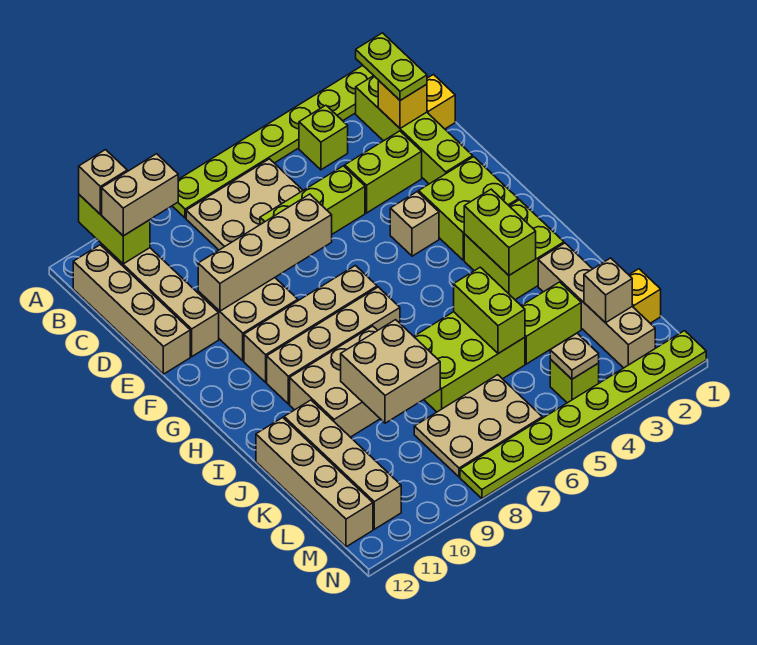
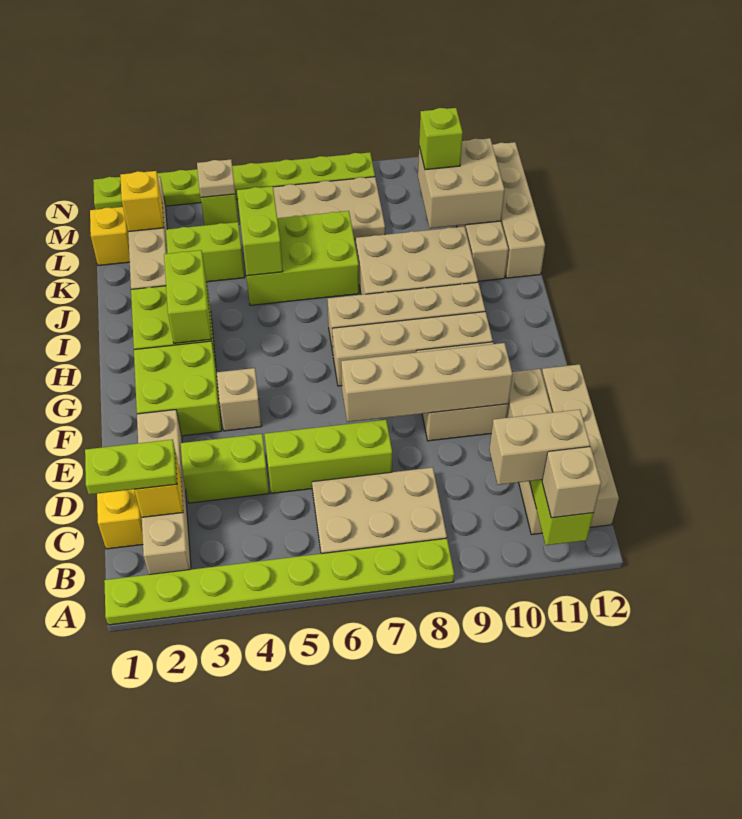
lime 1x4 brick [356,76,473,184] -> tan 1x4 brick [137,410,191,575]
lime 1x2 plate [356,33,427,100] -> lime 1x2 plate turned to [85,439,177,494]
lime 1x1 brick [299,105,348,170] -> lime 1x1 brick moved to [419,108,463,170]
tan 2x2 brick [341,320,440,423] -> tan 2x2 brick moved to [418,138,505,228]
tan 1x1 brick [584,258,632,323] -> yellow 1x1 brick [120,171,164,232]

